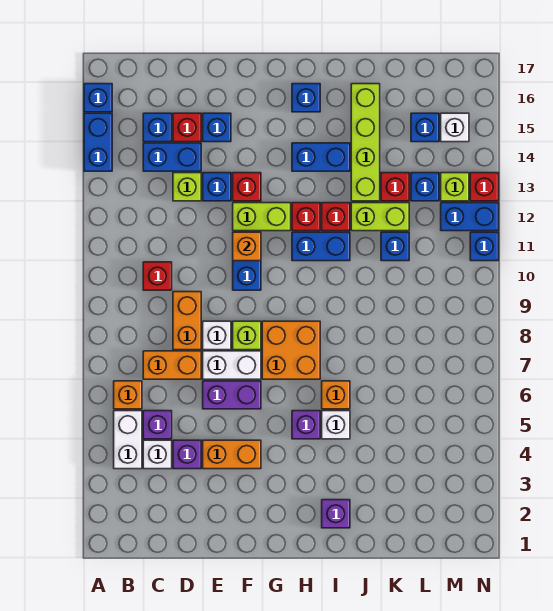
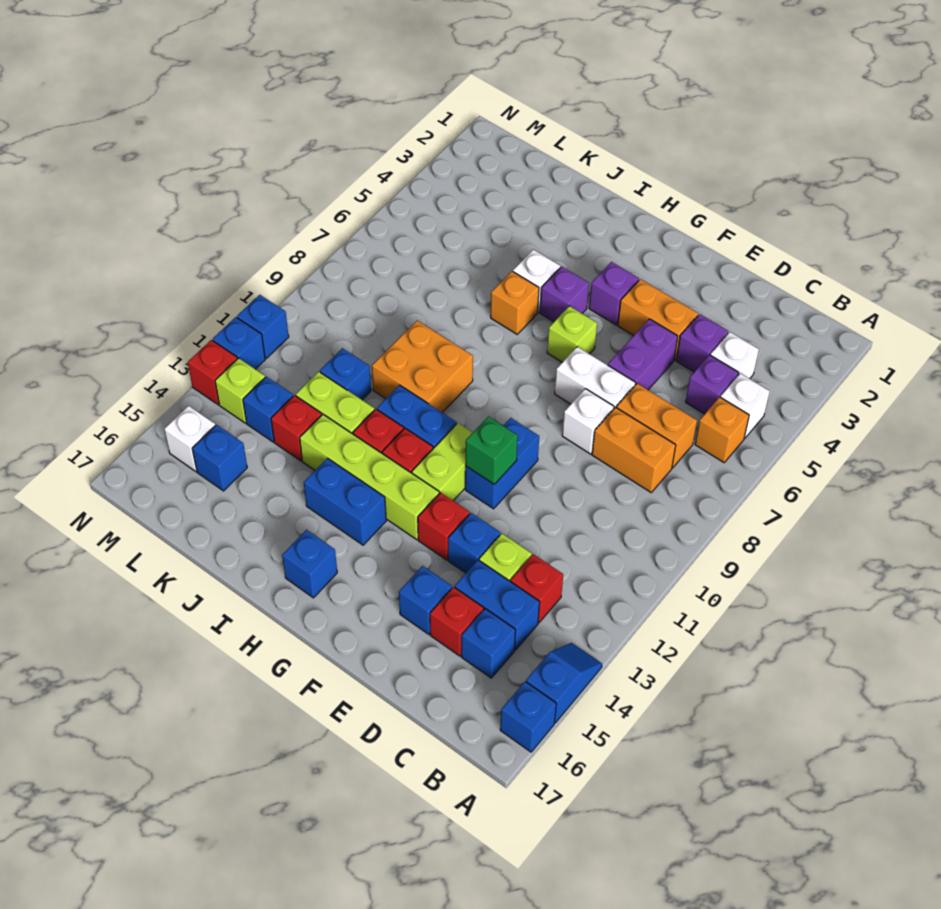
blue 1x2 brick [84,113,112,171] -> blue 1x2 slope [526,643,602,723]
white 1x2 brick [114,411,142,469] -> white 1x1 brick [720,373,770,438]
red 1x1 brick [143,262,172,290] -> red 1x1 brick moved to [510,554,563,623]
orange 1x2 brick [173,292,201,350] -> orange 1x2 brick turned to [592,407,676,492]
purple 1x2 brick [203,381,261,409] -> purple 1x2 brick turned to [608,319,678,390]
lime 1x1 brick [233,321,261,350] -> lime 1x1 brick moved to [547,306,597,362]
orange 1x1 brick [233,232,261,261] -> green 1x1 brick [466,416,518,484]
lime 1x2 brick [233,203,291,231] -> lime 1x2 brick turned to [412,423,473,501]
orange 2x2 brick [262,321,320,379] -> orange 2x2 brick moved to [372,321,473,413]
purple 1x1 brick [322,500,350,528] -> purple 1x1 brick moved to [589,262,639,325]
lime 1x4 brick [351,84,380,201] -> lime 1x4 brick turned to [300,415,439,540]
blue 1x2 brick [441,203,499,231] -> blue 1x1 brick [213,317,265,369]

